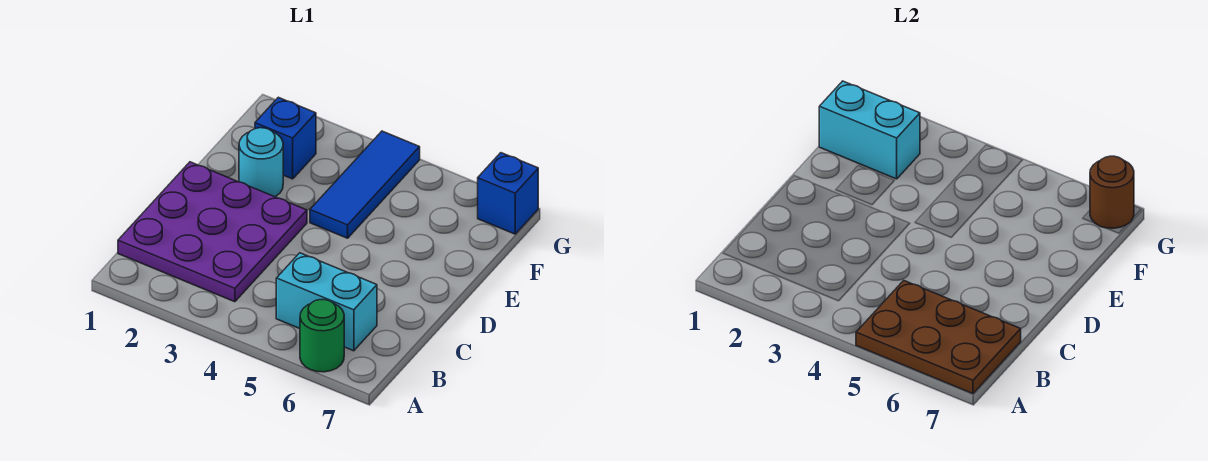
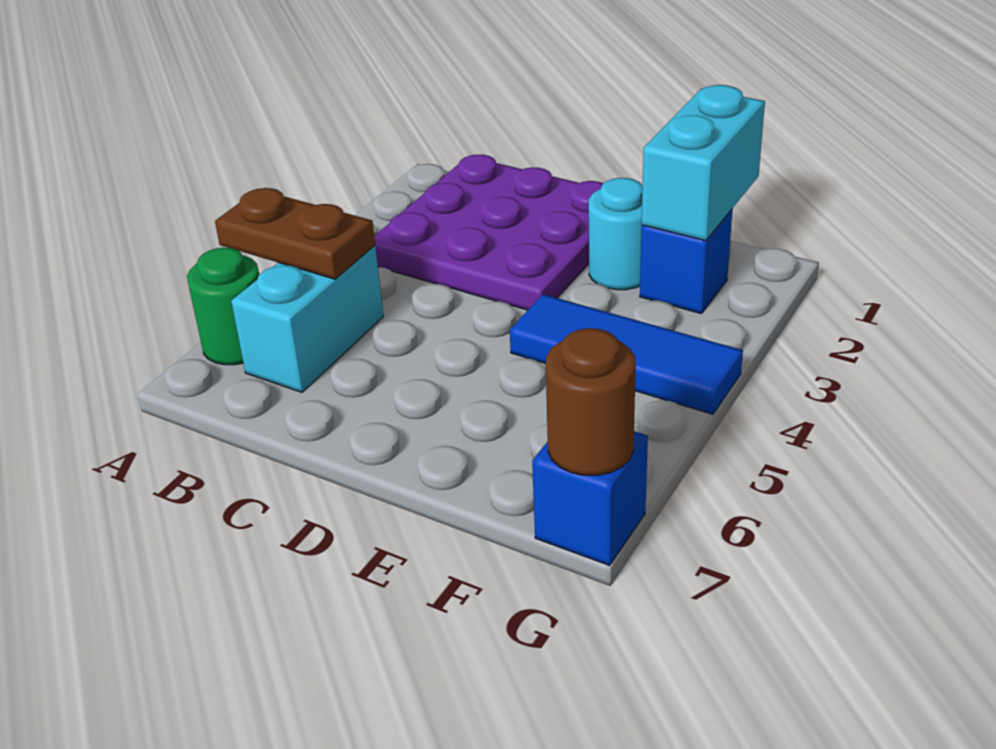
brown 2x3 plate [856,281,1021,394] -> brown 1x2 plate [215,188,375,279]

